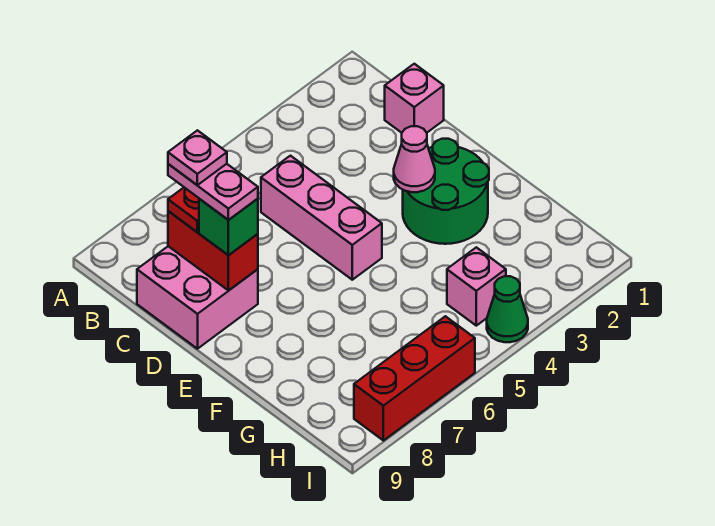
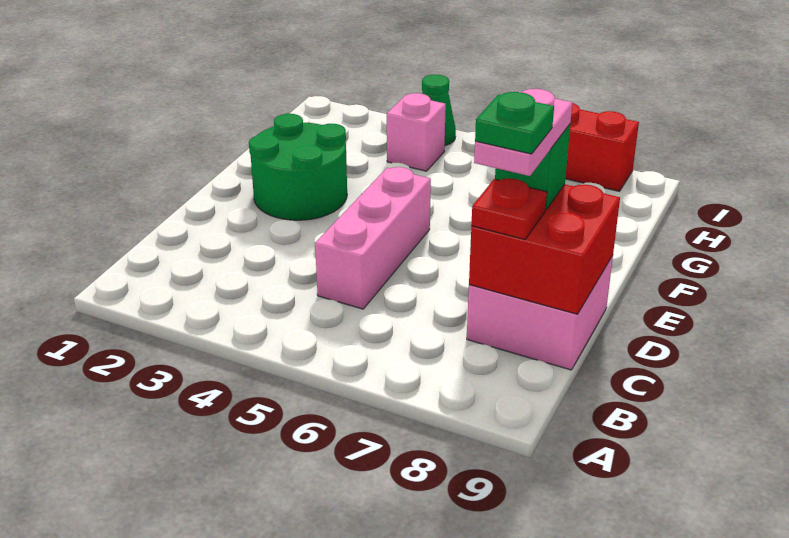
pink 1x1 brick [385,64,444,133] -> none
red 1x2 brick [168,211,258,290] -> red 2x2 brick [469,184,620,314]
pink 1x1 plate [168,130,227,185] -> green 1x1 plate [475,92,554,154]
pink 1x1 cone [394,126,435,192] -> none

